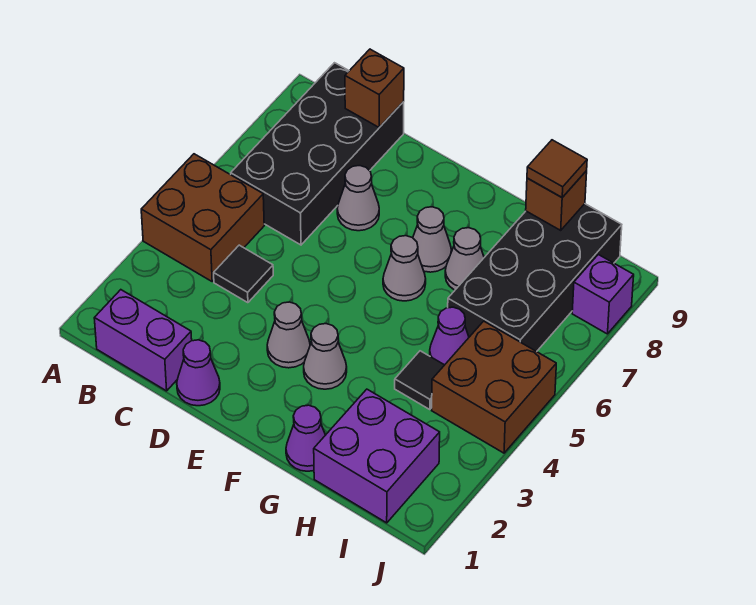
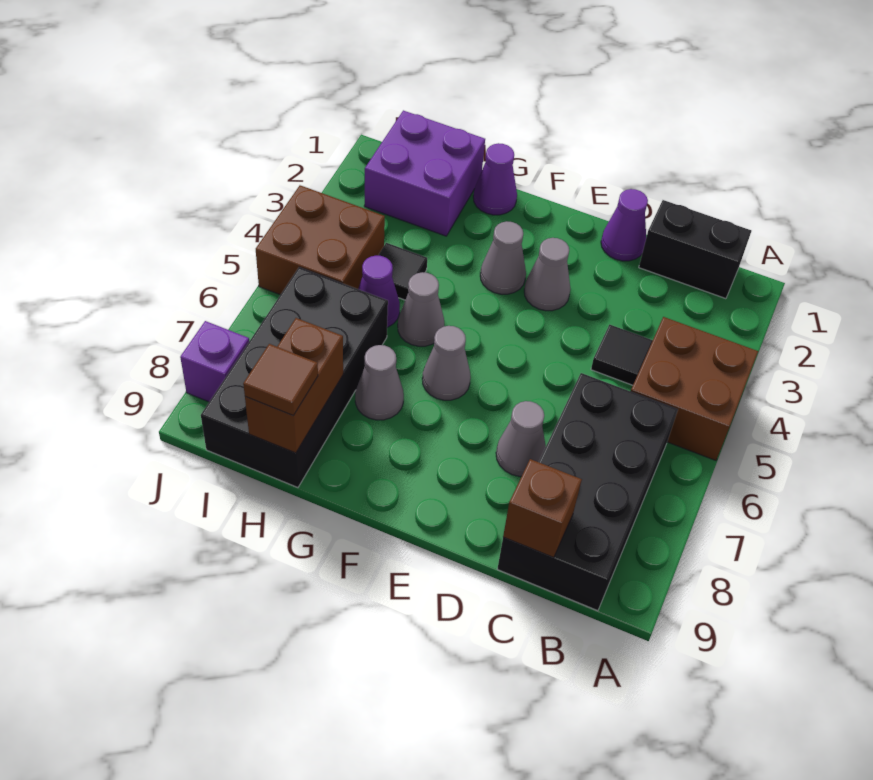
purple 1x2 brick [94,290,192,391] -> black 1x2 brick [639,200,751,299]
grey 1x1 cone [413,207,451,272] -> grey 1x1 cone moved to [398,272,444,346]
brown 1x1 brick [526,171,587,230] -> brown 1x2 brick [245,318,343,453]

